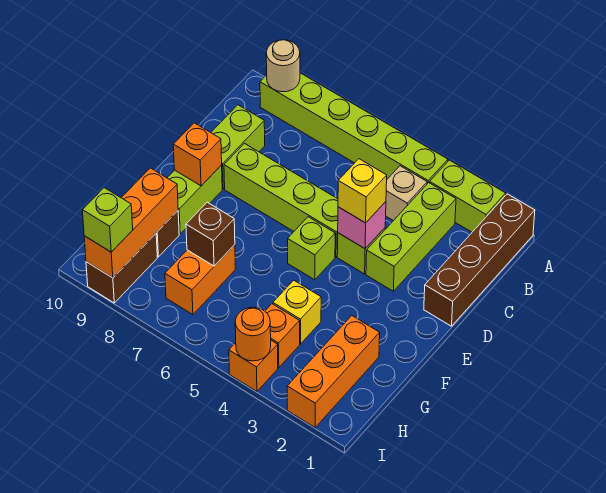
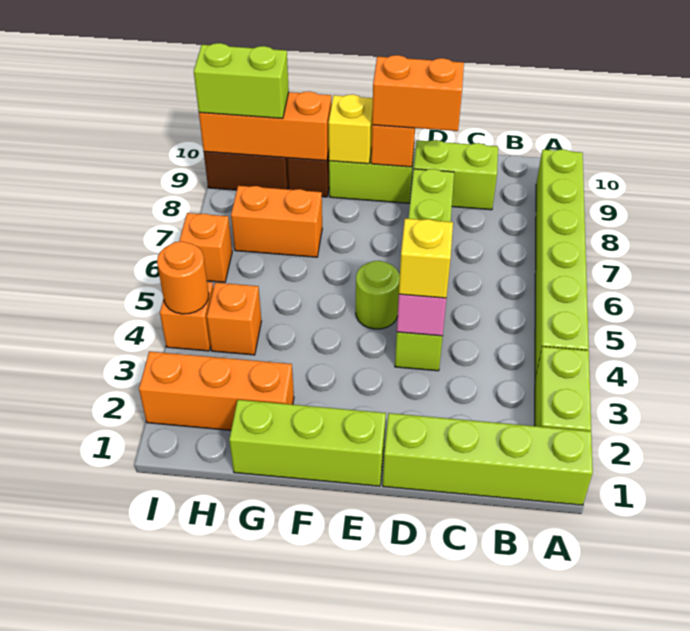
brown 1x4 brick [424,194,535,326] -> lime 1x4 brick [383,413,593,505]
tan 1x1 round brick [266,40,300,92] -> none
lime 1x3 brick [366,183,456,291] -> lime 1x3 brick moved to [229,400,386,486]
tan 1x1 brick [386,166,427,221] -> none
none -> orange 1x2 brick [372,55,464,131]
lime 1x1 brick [288,217,335,280] -> lime 1x1 round brick [356,261,400,329]
yellow 1x1 brick [273,280,321,344] -> yellow 1x1 brick moved to [328,94,373,164]
brown 1x1 brick [186,202,235,266] -> none
none -> orange 1x1 brick [179,213,232,282]
lime 1x1 brick [82,188,133,252] -> lime 1x2 brick [194,43,289,118]

